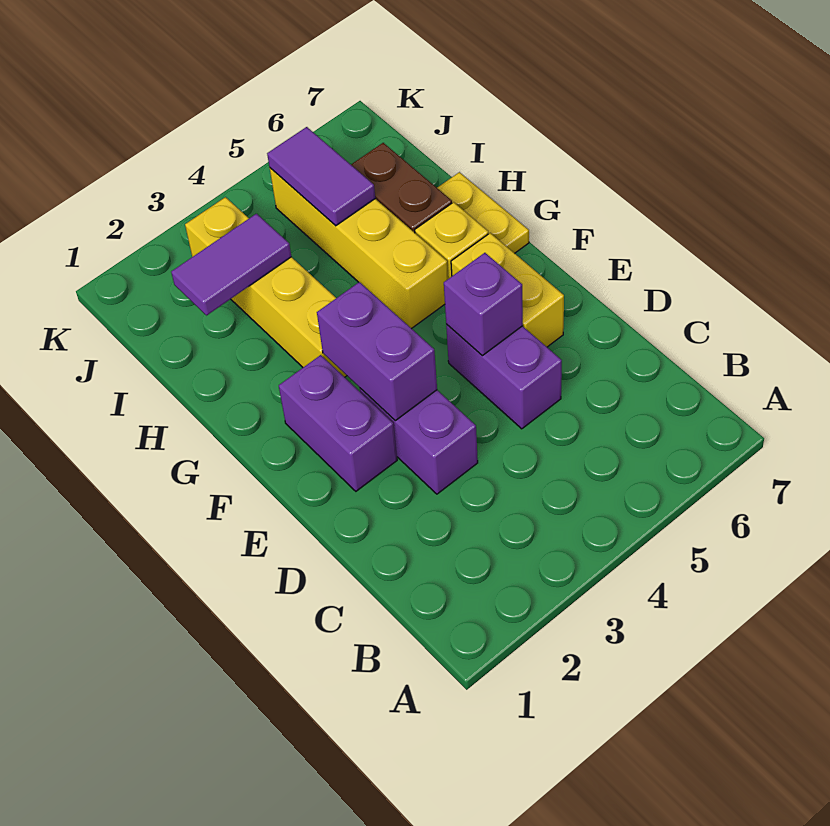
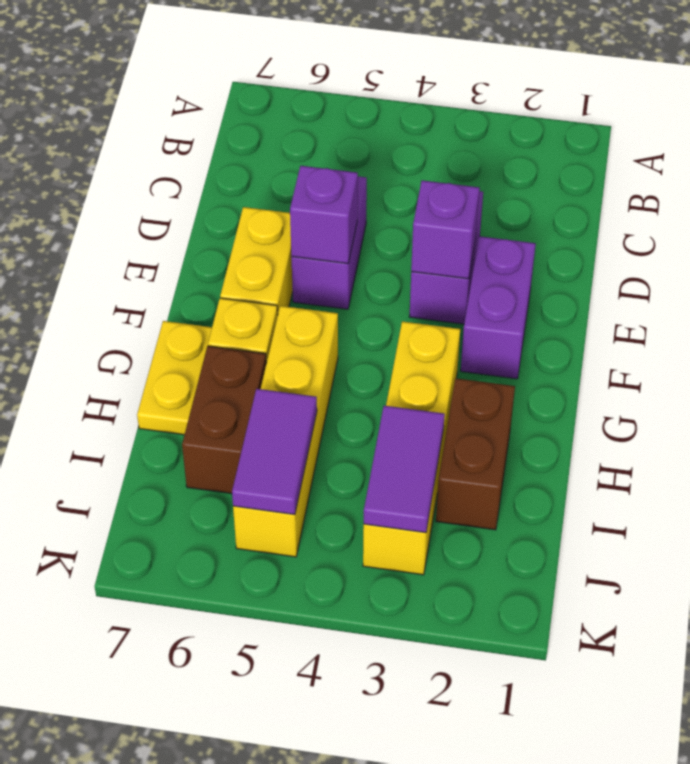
purple 1x2 brick [317,282,437,421] -> purple 1x1 brick [411,180,480,279]
none -> brown 1x2 brick [436,378,515,530]
purple 1x2 tile [171,214,291,316] -> purple 1x2 tile turned to [364,406,445,533]

